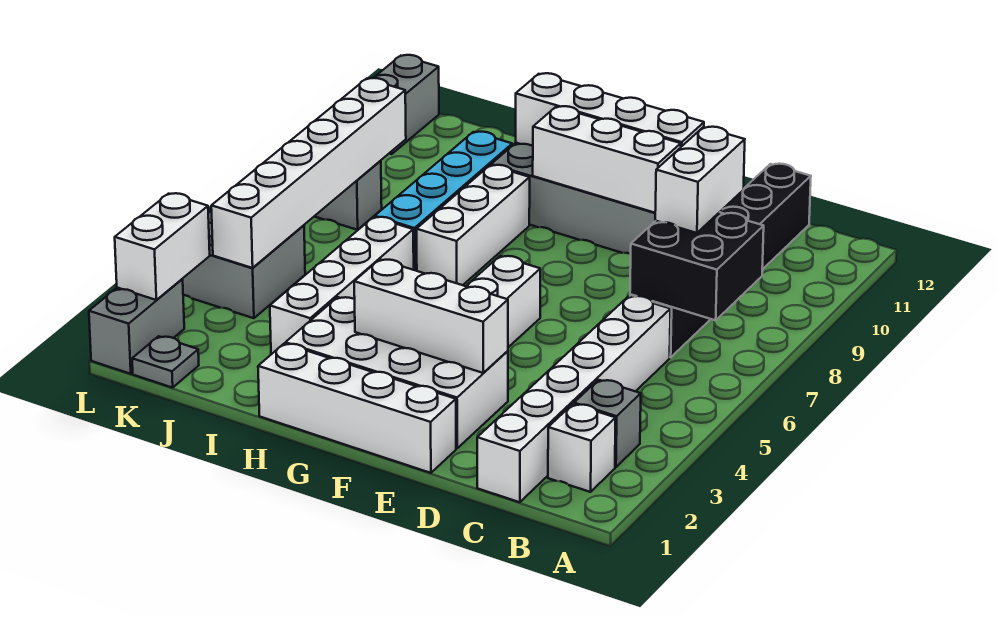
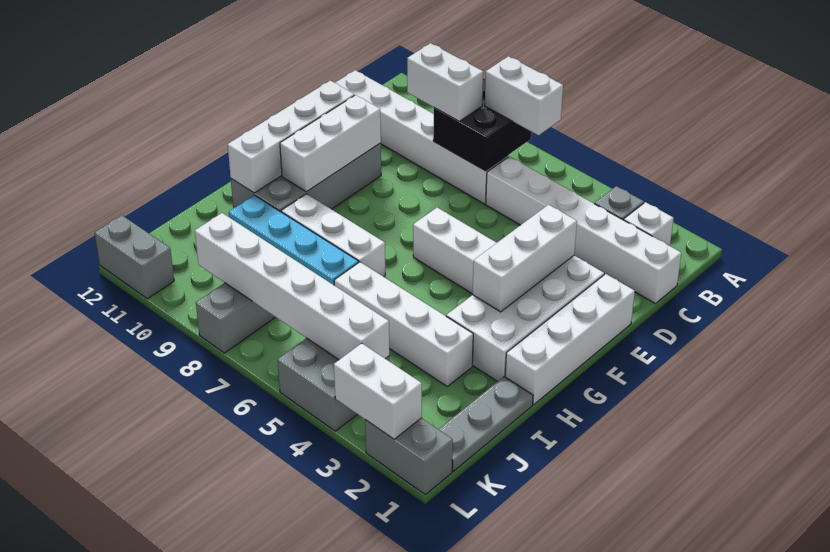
none -> white 1x2 brick [485,56,563,135]
black 1x6 brick [630,164,811,357] -> white 1x6 brick [335,70,508,204]
grey 1x1 plate [132,336,199,388] -> grey 1x3 plate [439,377,533,471]

